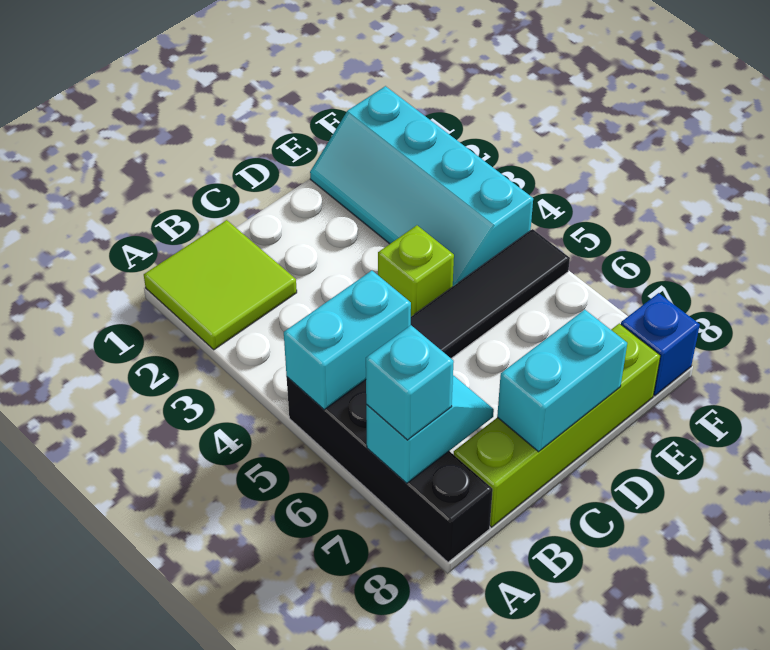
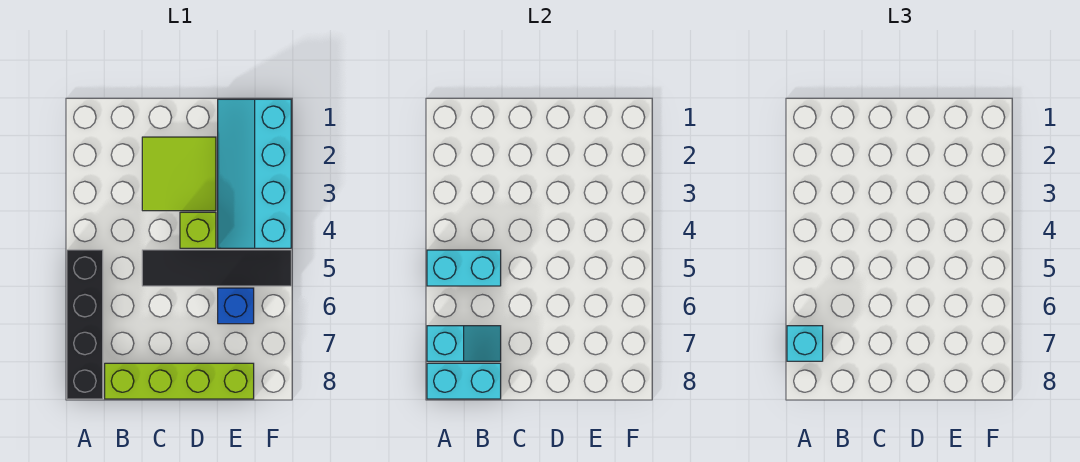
lime 2x2 tile [144,220,297,350] -> lime 2x2 tile moved to [142,137,216,211]
cyan 1x2 brick [497,310,627,452] -> cyan 1x2 brick moved to [427,363,501,399]
blue 1x1 brick [621,293,700,396] -> blue 1x1 brick moved to [218,288,254,324]

